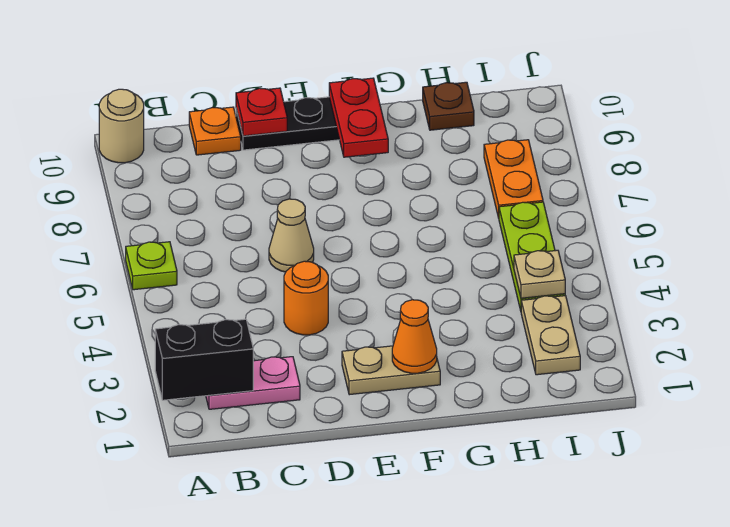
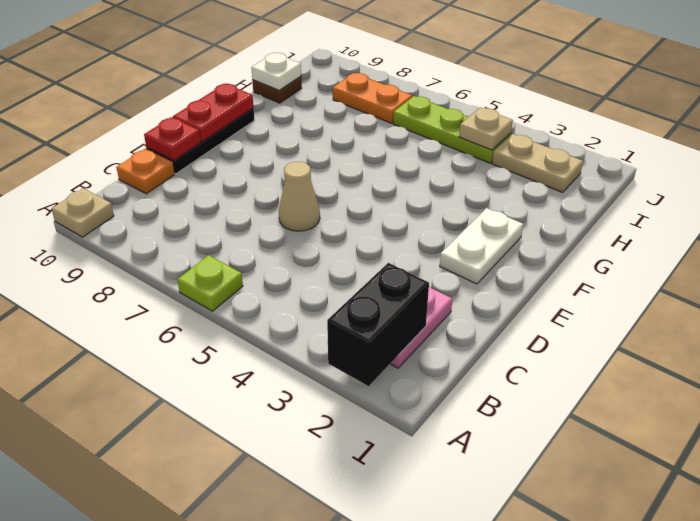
tan 1x1 round brick [99,89,144,163] -> tan 1x1 plate [52,188,114,237]
orange 1x1 round brick [284,261,328,335] -> none
tan 1x2 plate [342,346,440,395] -> white 1x2 plate [440,208,523,284]
orange 1x1 cone [392,300,437,373] -> none
red 1x2 plate [329,78,388,157] -> red 1x2 plate turned to [173,83,254,142]
none -> white 1x1 plate [251,53,301,90]

